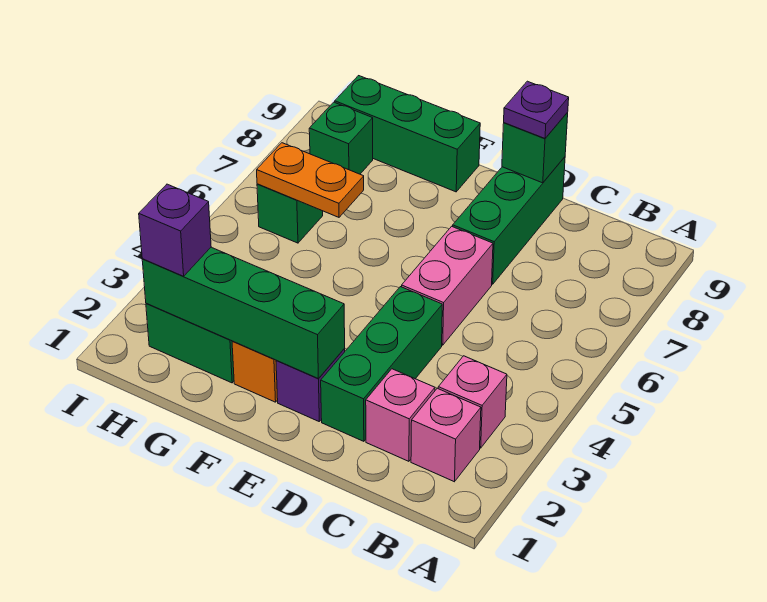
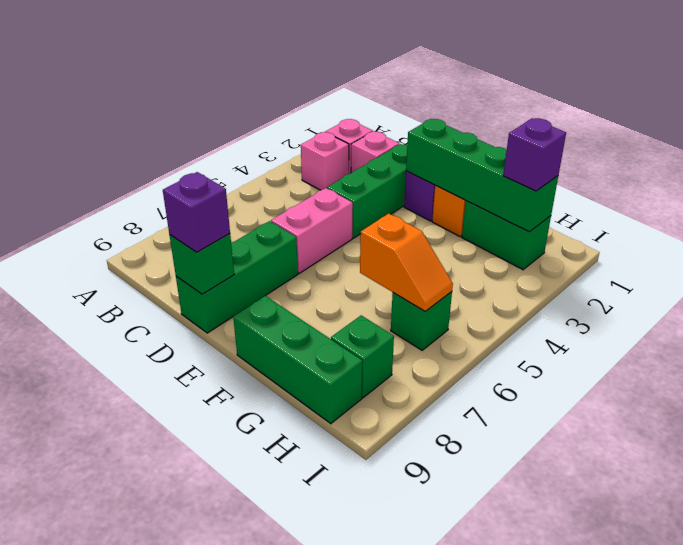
purple 1x1 plate [504,81,569,138] -> purple 1x1 brick [163,172,230,252]
orange 1x2 plate [257,143,364,217] -> orange 1x2 slope [360,213,453,311]

